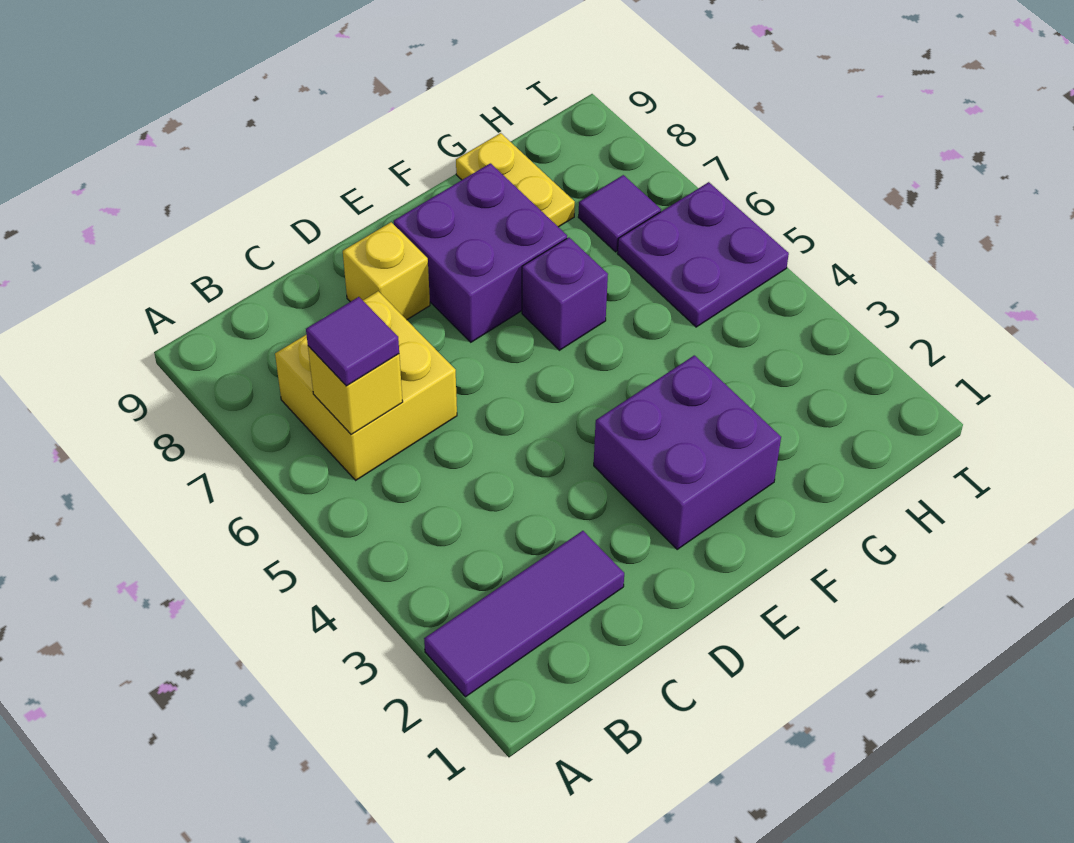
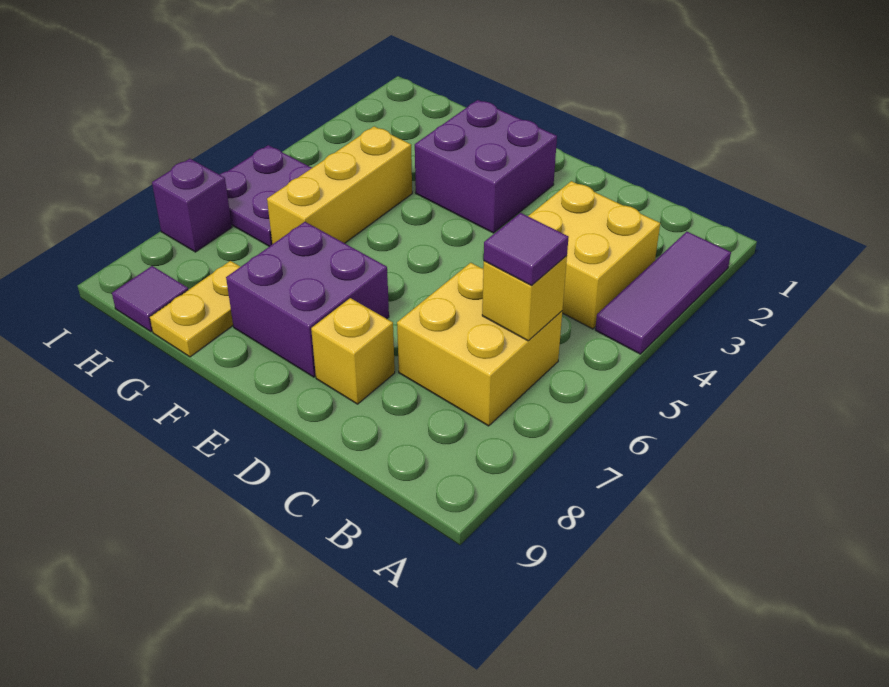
purple 1x3 tile [424,531,624,697] -> purple 1x3 tile turned to [595,232,731,354]
none -> yellow 2x2 brick [528,181,660,329]
purple 1x1 brick [522,238,608,350] -> purple 1x1 brick moved to [152,159,232,252]
none -> yellow 1x3 brick [267,126,412,244]
purple 1x1 tile [578,175,661,252] -> purple 1x1 tile moved to [112,266,188,332]

